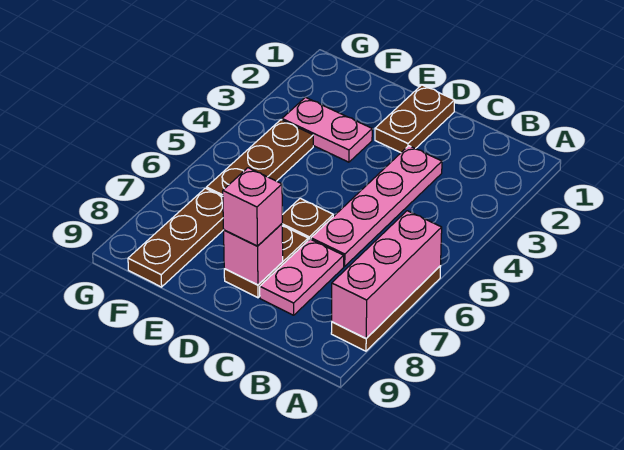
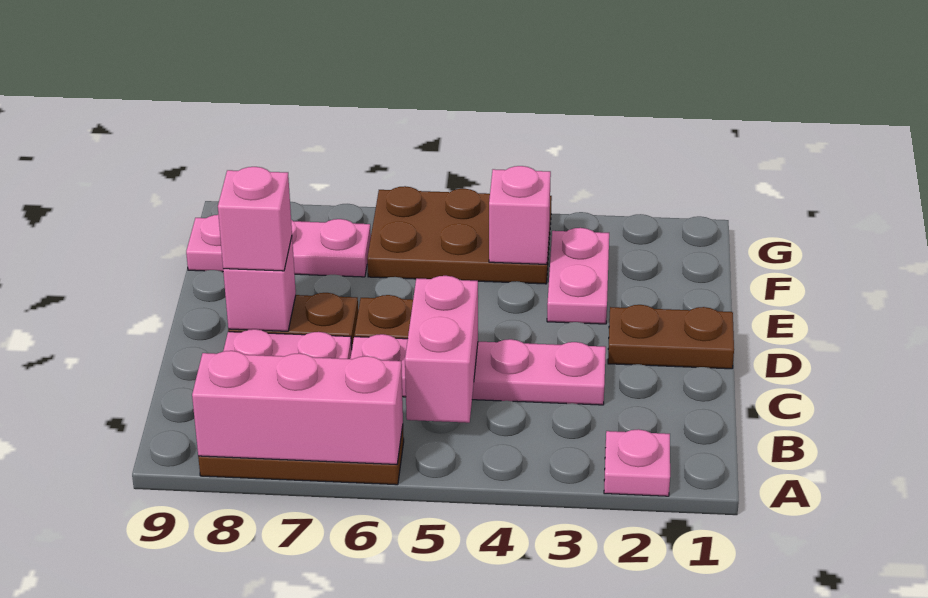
none -> pink 1x1 plate [604,429,670,496]
none -> pink 1x2 brick [405,276,478,423]
brown 1x3 plate [207,120,313,196] -> brown 2x3 plate [367,186,552,284]
none -> pink 1x1 brick [489,166,551,264]
brown 1x3 plate [128,188,224,287] -> pink 1x3 plate [186,215,371,277]

